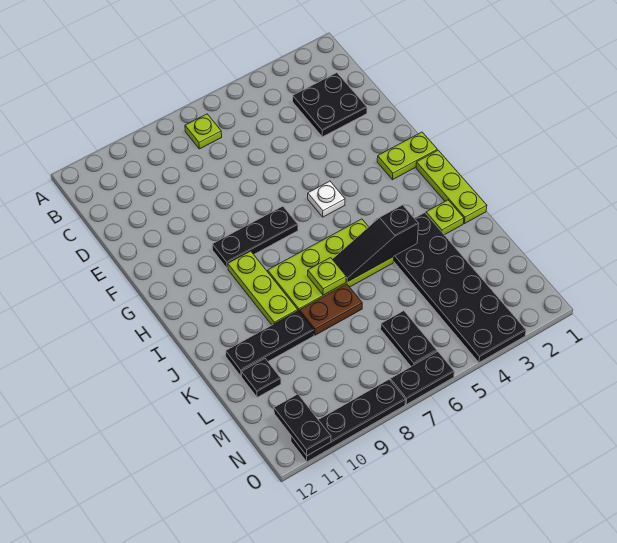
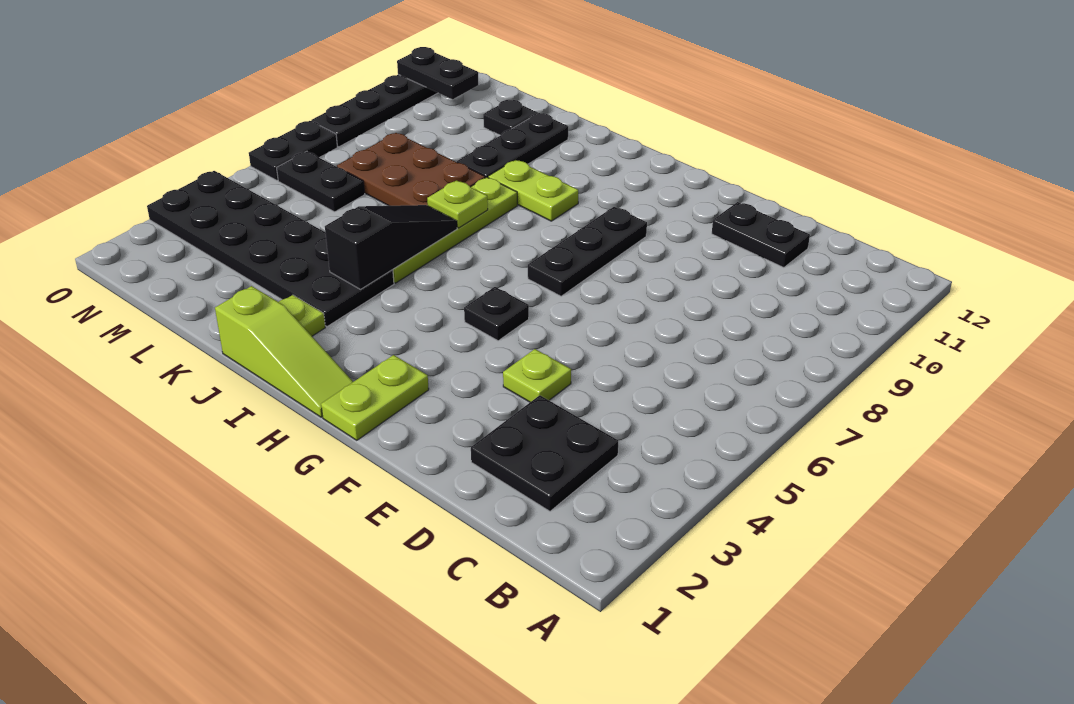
lime 1x1 plate [185,114,222,149] -> lime 1x1 plate moved to [503,349,571,402]
none -> black 1x2 plate [712,202,810,268]
white 1x1 plate [308,181,345,217] -> black 1x1 plate [464,287,529,341]
lime 1x3 plate [416,150,487,224] -> lime 1x3 slope [215,286,353,417]
lime 1x3 plate [228,251,298,325] -> lime 1x2 plate [488,160,578,221]
lime 2x4 plate [268,219,394,312] -> lime 1x4 plate [393,177,517,283]
brown 1x2 plate [300,284,362,335] -> brown 2x3 plate [337,133,485,206]

